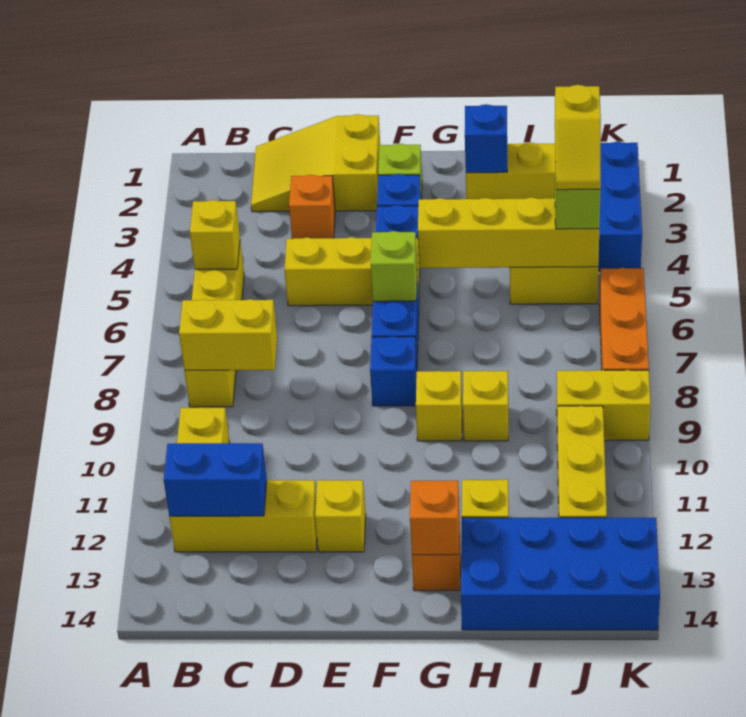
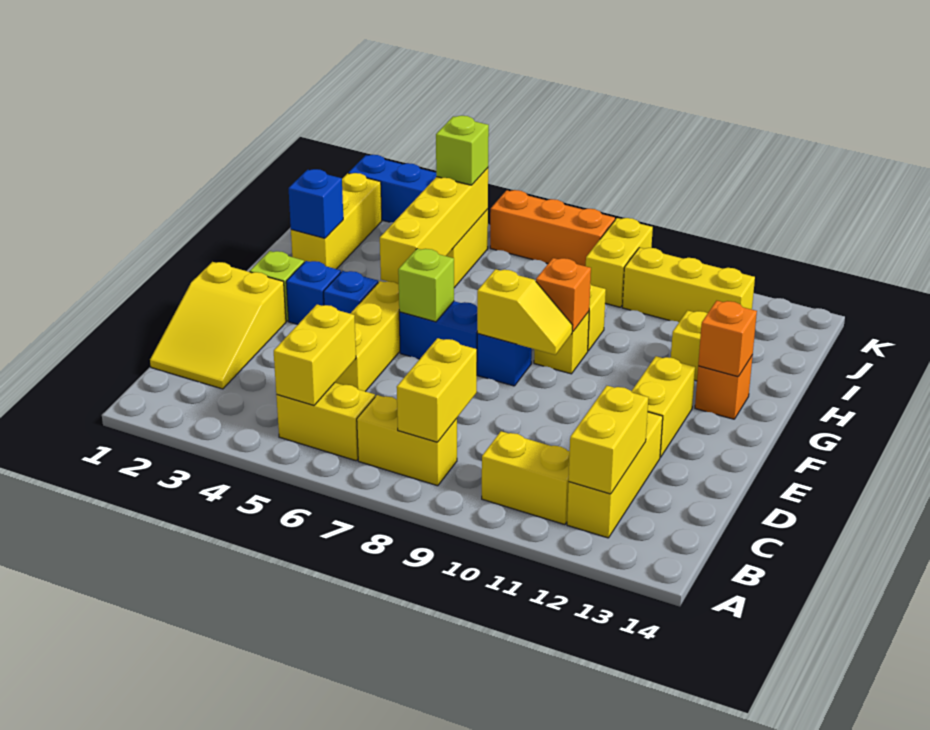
yellow 1x1 brick [190,200,240,269] -> yellow 1x2 brick [274,305,356,405]
blue 1x2 brick [164,443,267,516] -> yellow 1x2 brick [569,386,648,494]
orange 1x1 brick [289,175,335,239] -> orange 1x1 brick moved to [536,258,591,332]
yellow 1x1 brick [315,480,366,552] -> yellow 1x2 brick [631,356,695,457]
blue 2x4 brick [461,518,660,630] -> none
yellow 1x2 slope [555,85,601,190] -> yellow 1x2 slope moved to [477,269,572,355]

